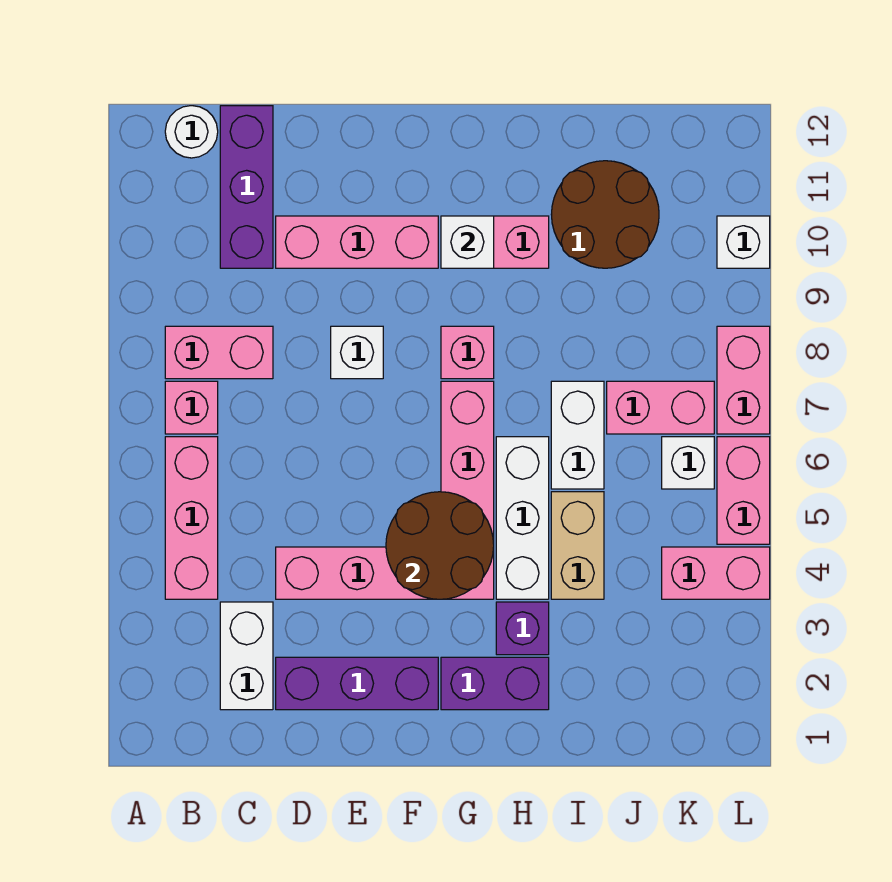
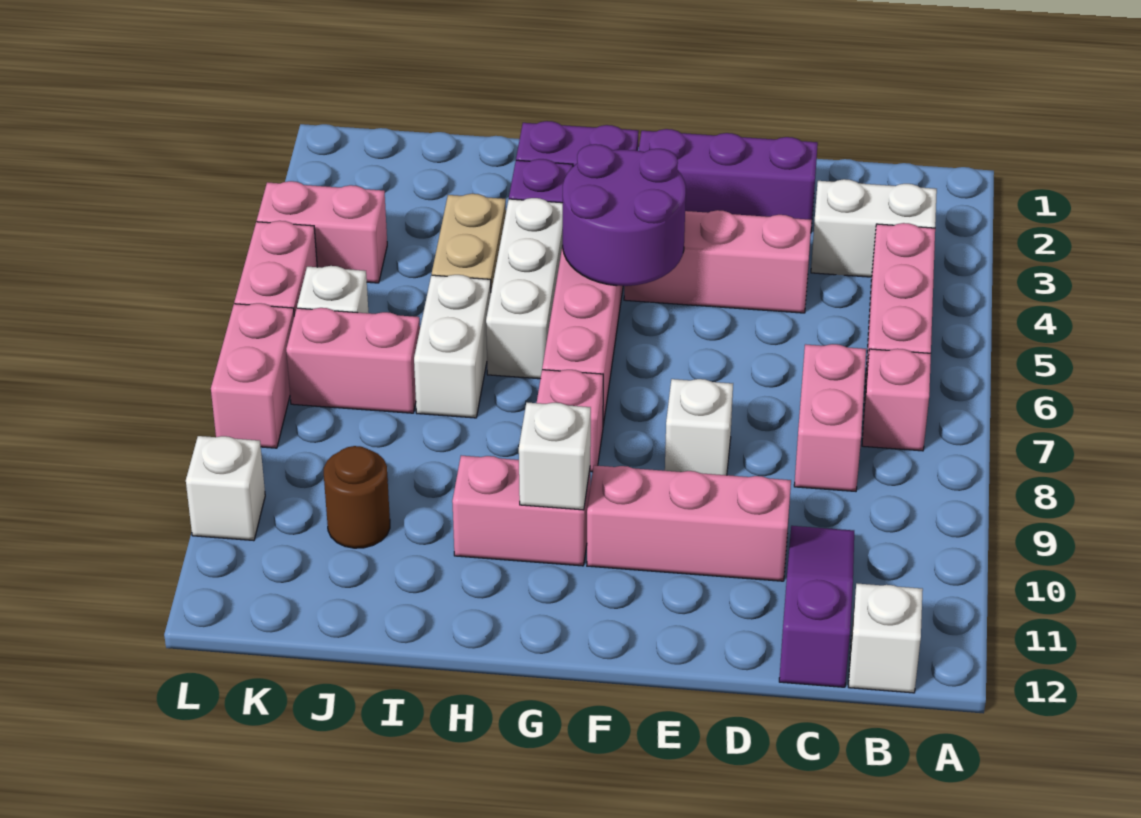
pink 1x2 brick [165,326,273,379] -> pink 1x2 brick turned to [794,344,866,491]
white 1x1 round brick [165,106,218,158] -> white 1x1 brick [849,584,923,693]
white 1x2 brick [220,602,273,710] -> white 1x2 brick turned to [811,179,937,277]
purple 1x3 brick [220,106,273,268] -> purple 1x3 slope [779,526,854,687]
brown 2x2 round brick [386,492,494,599] -> purple 2x2 round brick [563,144,686,286]
brown 2x2 round brick [551,161,659,268] -> brown 1x1 round brick [324,446,390,548]

